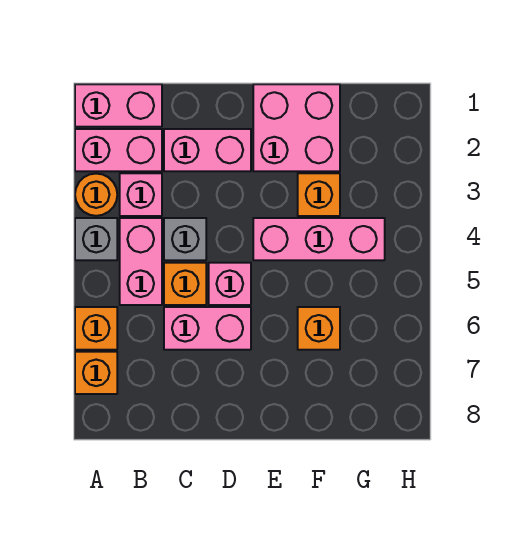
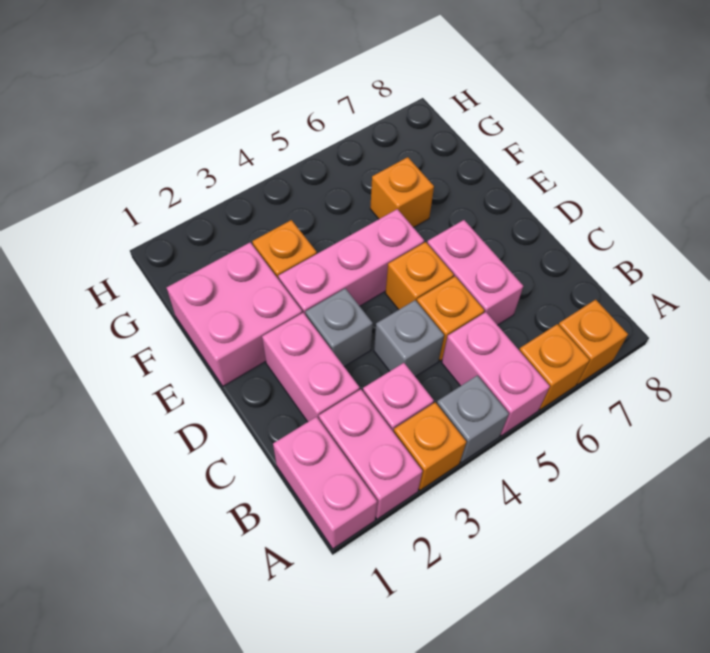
orange 1x1 round brick [75,174,117,216] -> orange 1x1 brick [394,402,466,490]
pink 1x2 brick [120,218,162,305] -> pink 1x2 brick turned to [442,312,550,436]
none -> grey 1x1 brick [305,288,373,366]
pink 1x1 brick [209,263,251,305] -> orange 1x1 brick [385,242,454,310]
pink 1x3 brick [253,218,385,260] -> pink 1x3 brick turned to [278,209,424,315]

